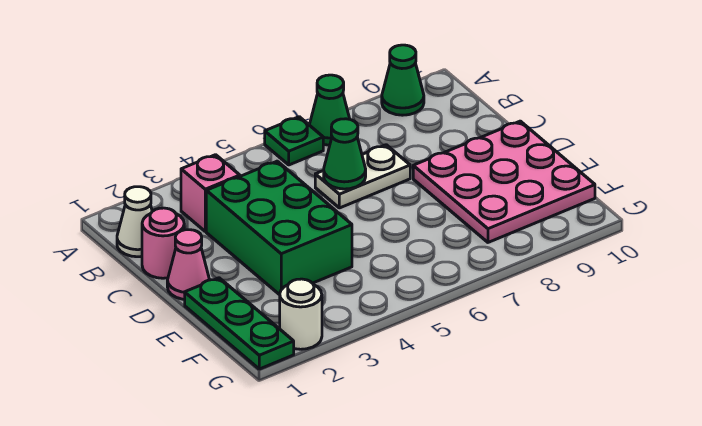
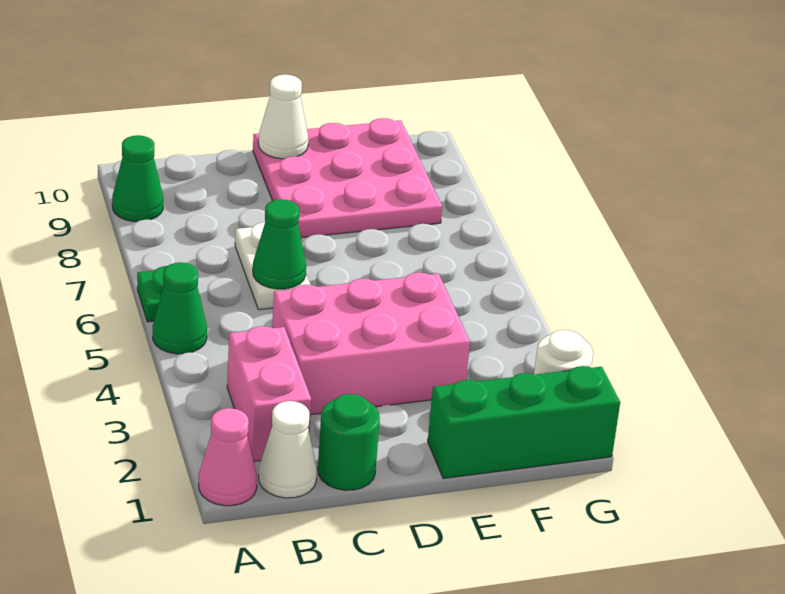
green 1x1 cone [309,75,350,145] -> green 1x1 cone moved to [153,262,207,354]
pink 1x1 brick [181,155,240,231] -> pink 1x2 brick [227,326,311,461]
pink 1x1 round brick [142,208,184,278] -> green 1x1 round brick [318,394,380,490]
green 2x3 brick [206,161,352,295] -> pink 2x3 brick [272,273,470,414]
pink 1x1 cone [167,230,209,299] -> pink 1x1 cone moved to [199,408,257,506]
none -> white 1x1 cone [258,74,308,159]
green 1x3 plate [185,278,294,369] -> green 1x3 brick [428,366,620,478]

